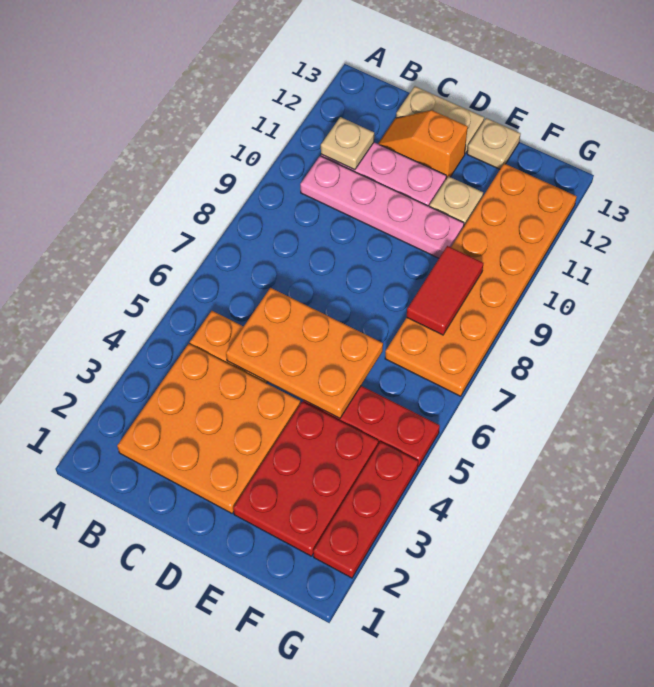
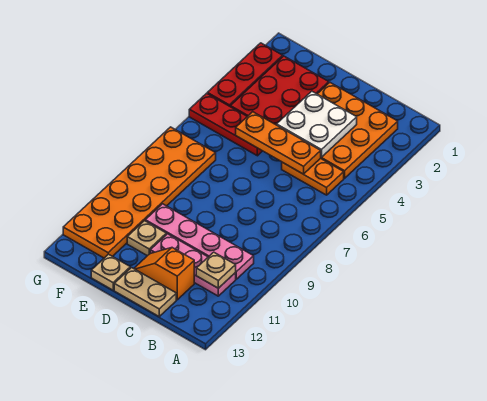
none -> white 2x2 plate [277,91,357,157]
orange 2x3 plate [226,288,383,418] -> orange 1x3 plate [236,112,321,174]
orange 1x2 slope [378,110,468,179] -> orange 1x2 slope turned to [134,248,194,300]
red 1x2 tile [407,246,483,335] -> none

